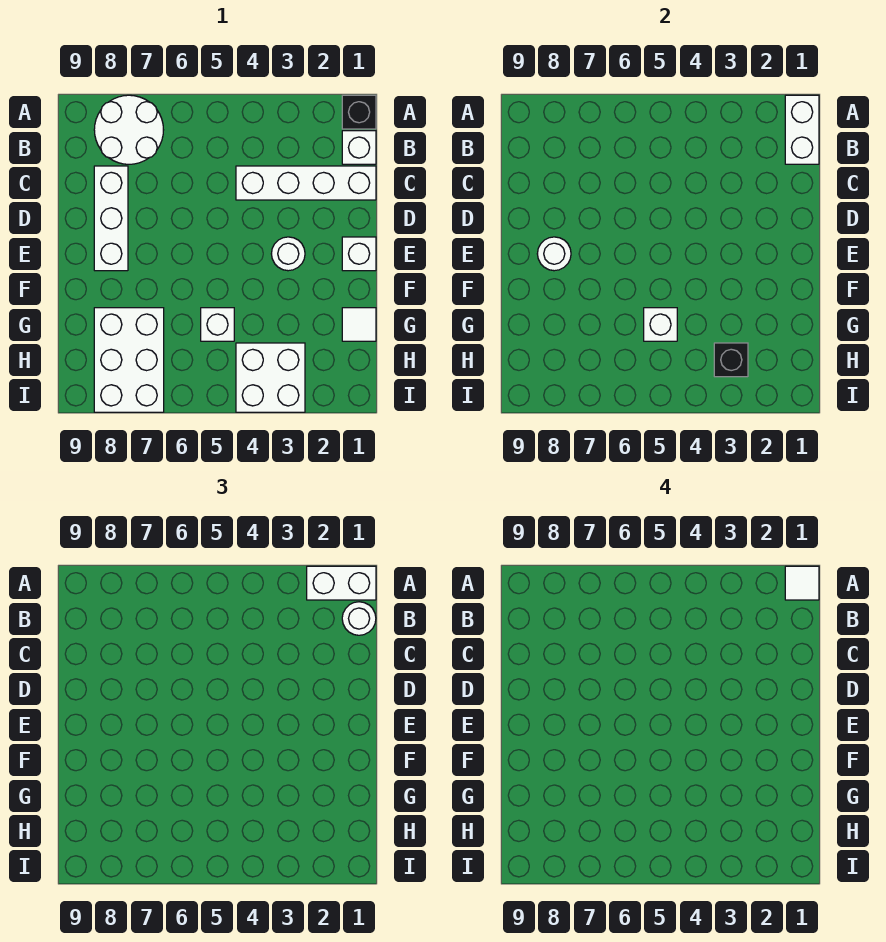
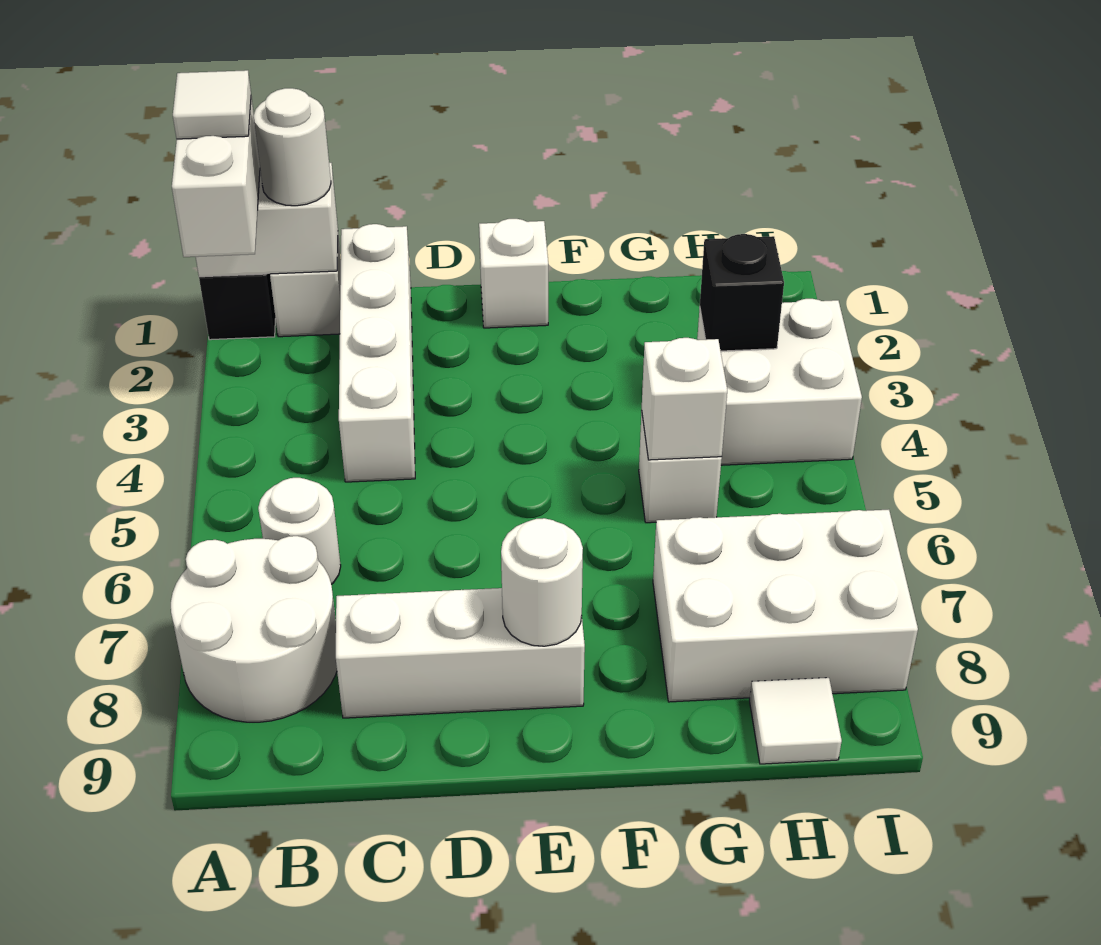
white 1x1 round brick [271,237,305,271] -> white 1x1 round brick moved to [258,478,341,585]
white 1x1 tile [342,308,376,341] -> white 1x1 tile moved to [750,678,842,764]

